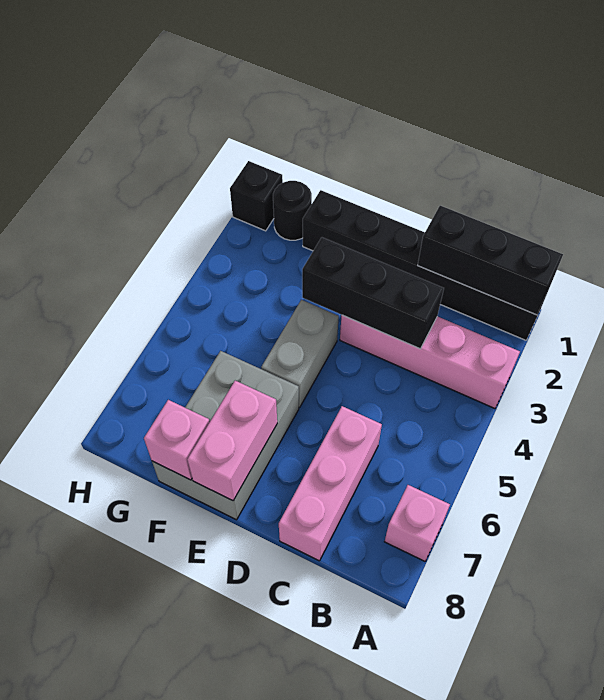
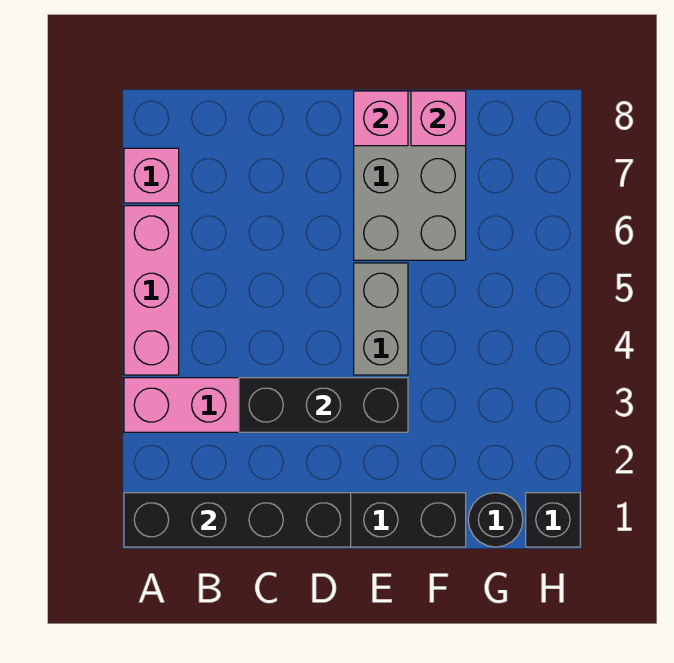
black 1x3 brick [418,206,563,315] -> black 1x4 brick [124,493,351,547]
pink 1x3 brick [279,406,382,561] -> pink 1x3 brick moved to [124,206,179,375]
pink 1x2 brick [187,381,277,501] -> pink 1x1 brick [354,91,408,146]

